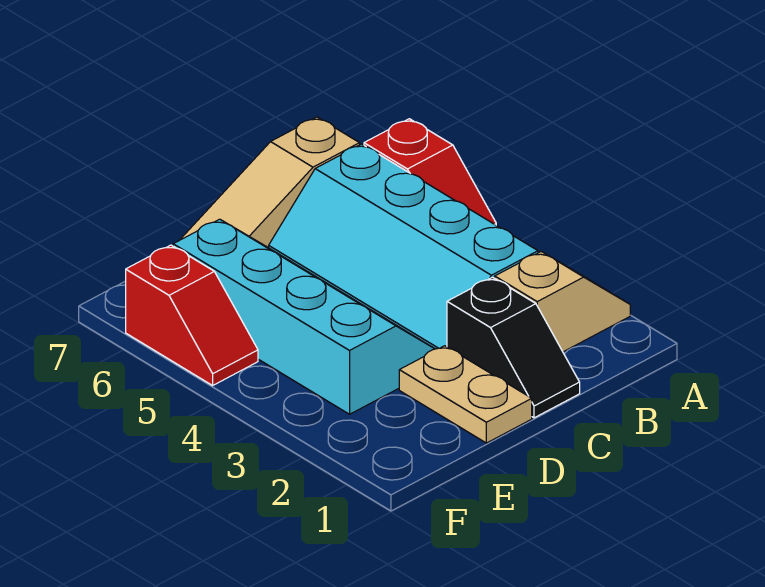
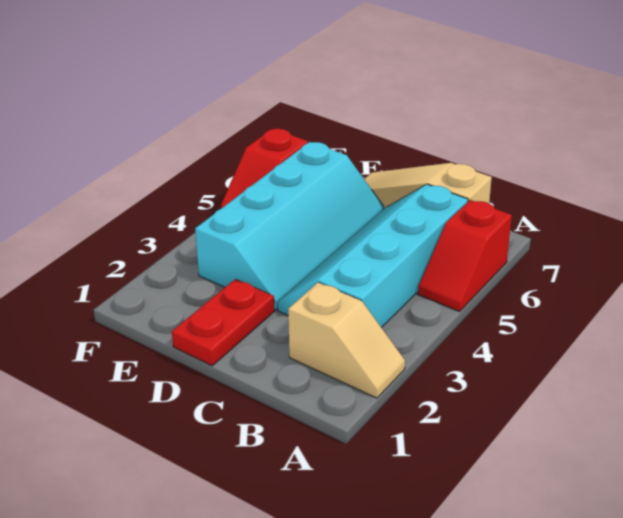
black 1x2 slope [447,277,580,418] -> none
tan 1x2 plate [399,346,532,443] -> red 1x2 plate [172,279,274,366]

